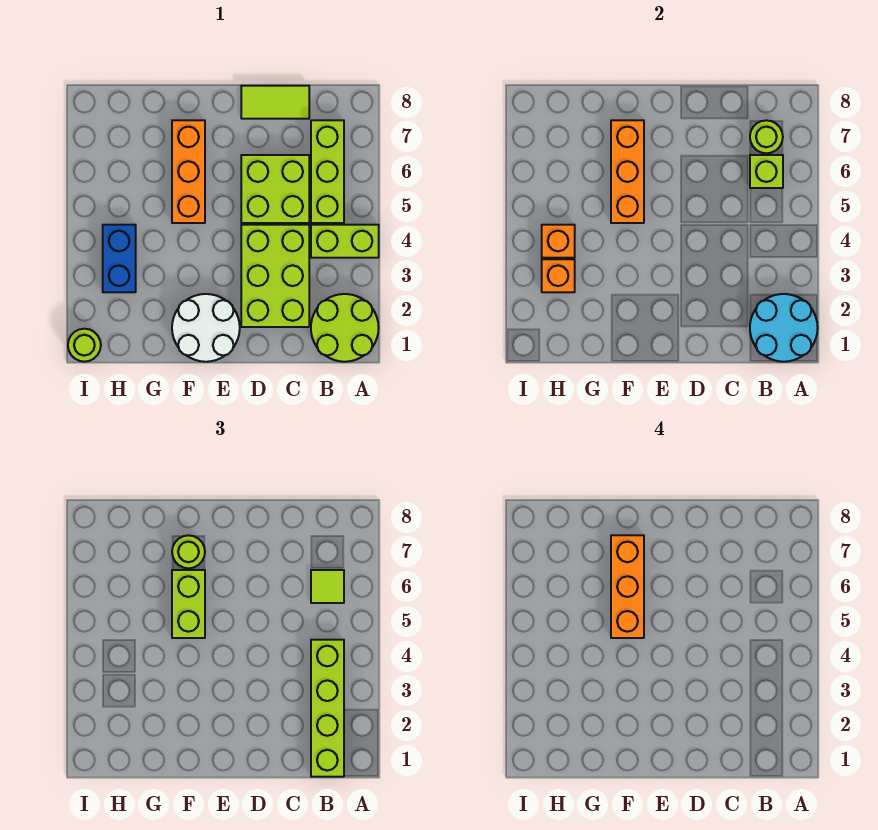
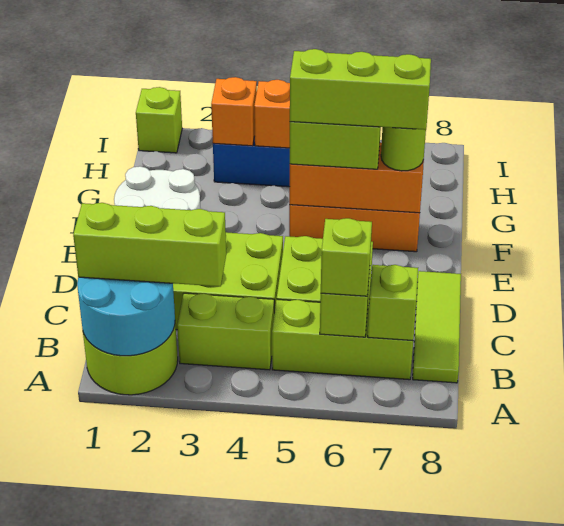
lime 1x2 brick [311,225,379,258] -> lime 1x2 brick turned to [177,293,274,370]
lime 1x4 brick [311,640,344,777] -> lime 1x3 brick [73,203,226,286]
lime 1x1 tile [311,570,344,603] -> lime 1x1 brick [321,218,372,296]
lime 1x1 round brick [750,120,783,153] -> lime 1x1 brick [368,265,418,341]
lime 1x2 tile [241,86,309,119] -> lime 1x3 tile [413,271,461,383]
orange 1x3 brick [611,535,644,638] -> lime 1x3 brick [290,49,431,130]
lime 1x1 round brick [68,329,101,362] -> lime 1x1 brick [136,87,182,153]

